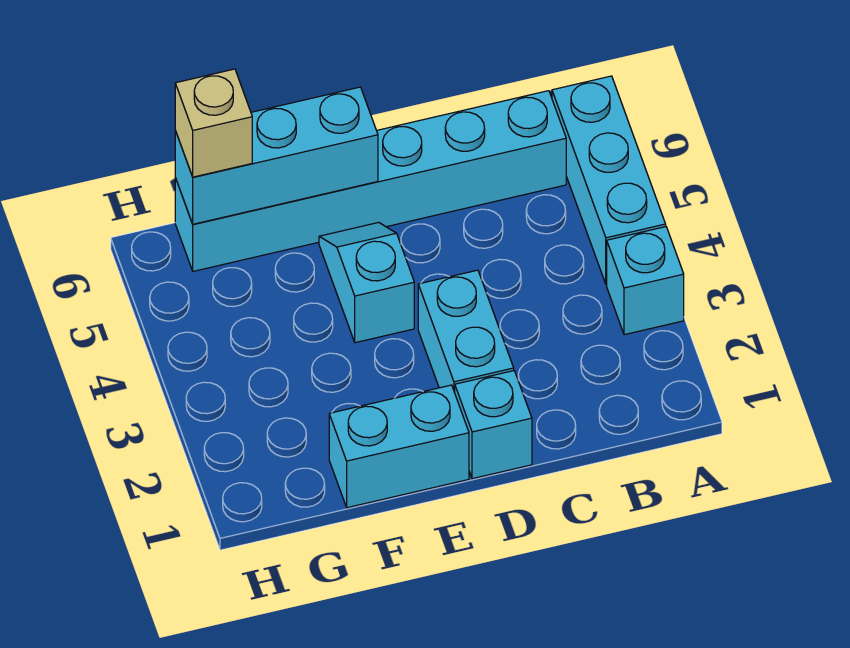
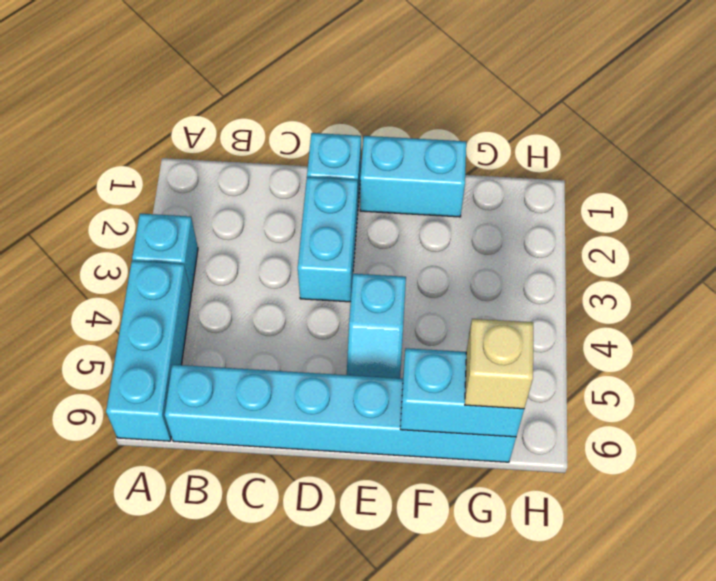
cyan 1x3 brick [175,87,378,224] -> cyan 1x2 brick [400,348,524,437]

